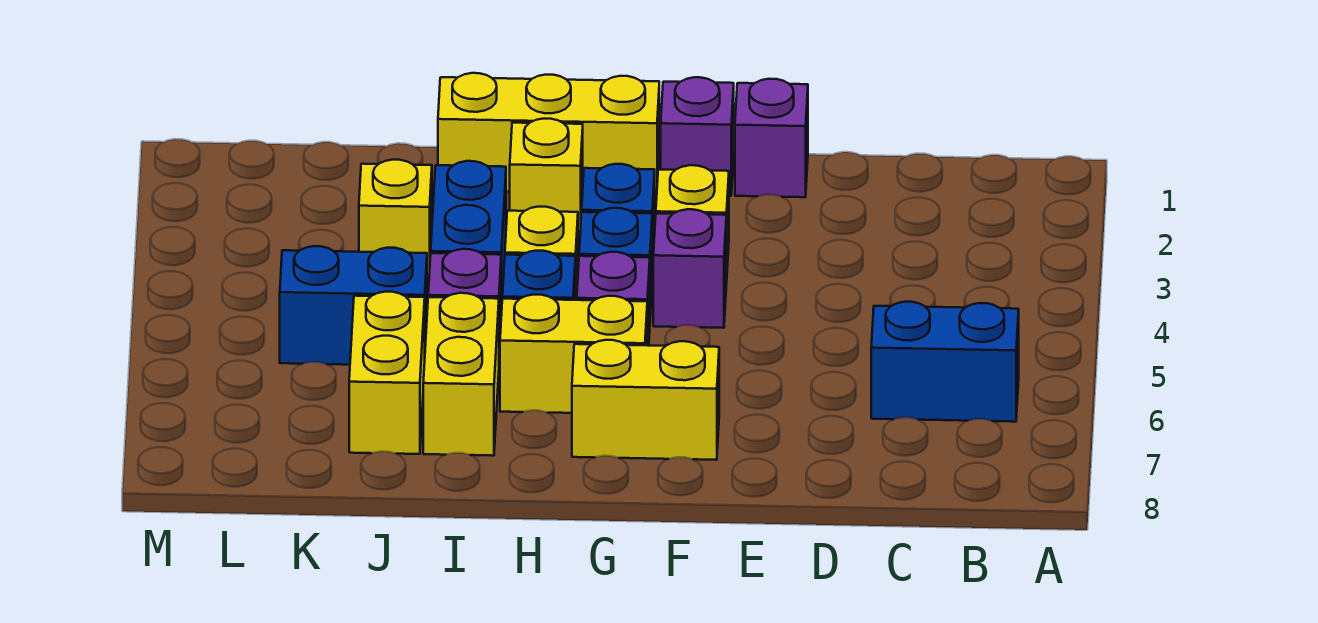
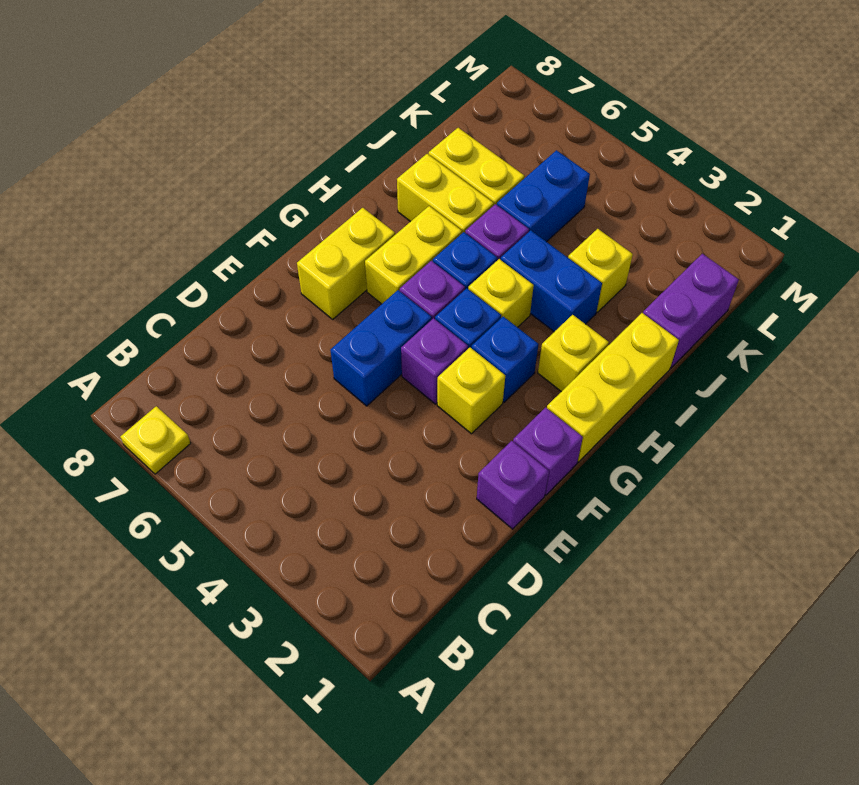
none -> yellow 1x1 plate [120,406,191,474]
blue 1x2 brick [871,302,1019,422] -> blue 1x2 brick moved to [330,290,432,406]
none -> purple 1x2 brick [643,254,739,368]

